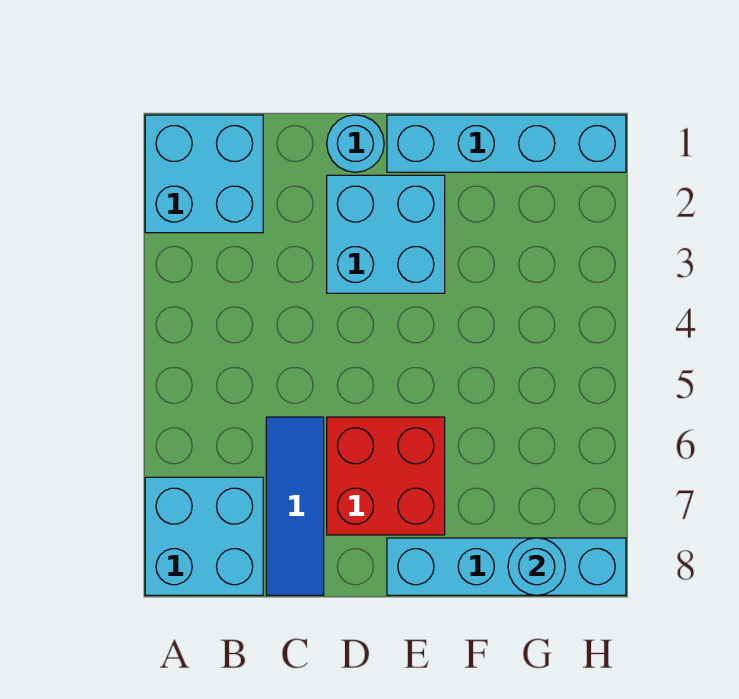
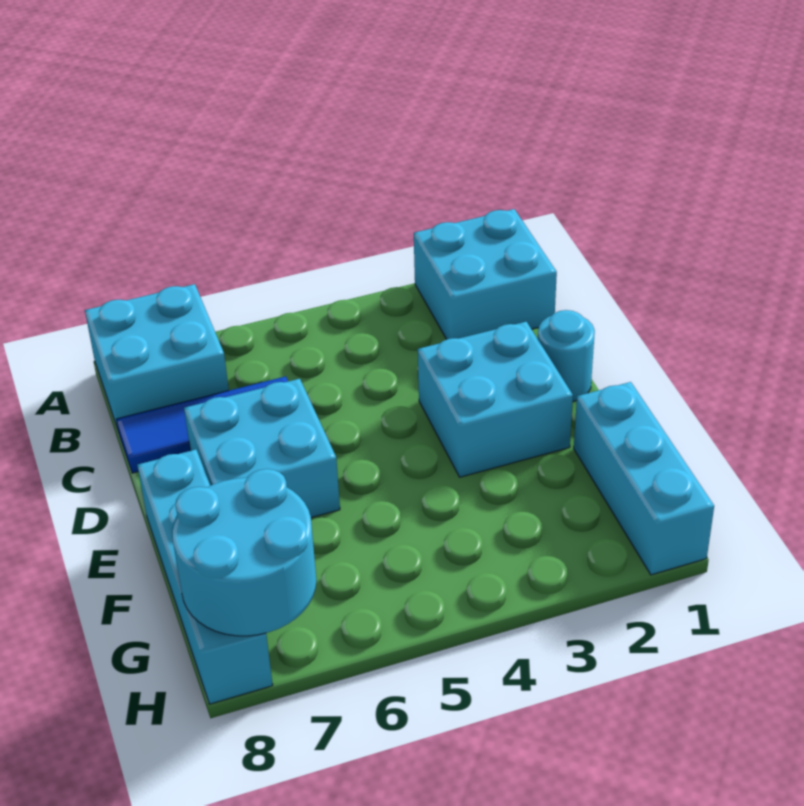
red 2x2 brick [327,417,445,535] -> cyan 2x2 brick [184,379,340,518]
cyan 1x4 brick [387,115,626,172] -> cyan 1x3 brick [574,382,714,575]
cyan 1x1 round brick [508,538,565,595] -> cyan 2x2 round brick [172,469,316,636]

